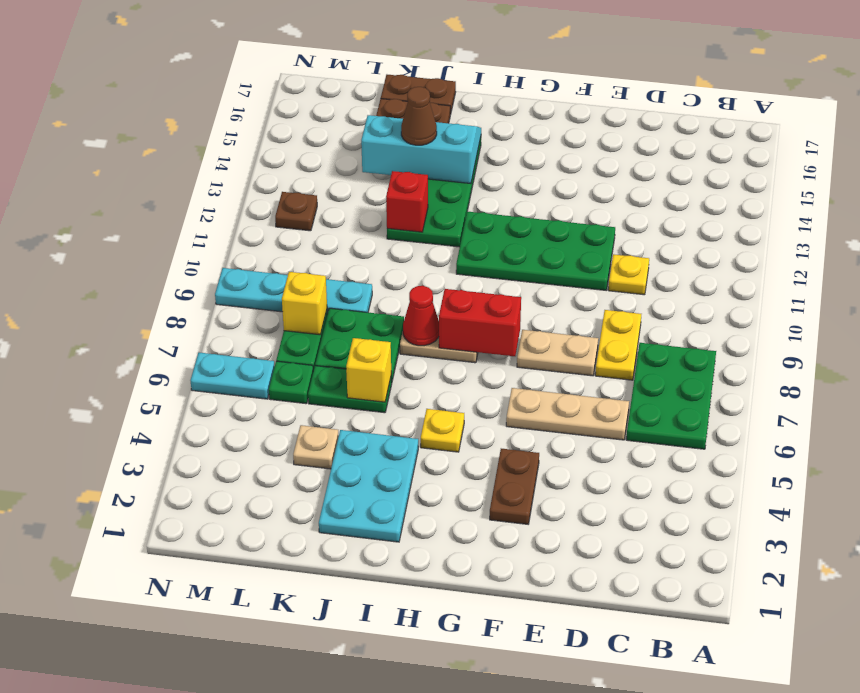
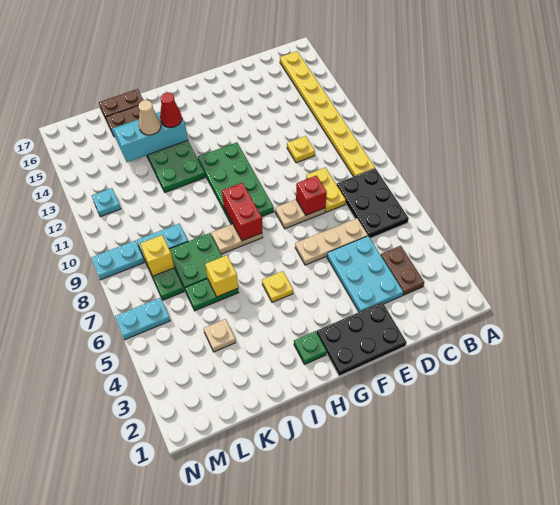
green 2x3 plate [626,343,716,449] -> black 2x3 plate [337,168,409,238]
none -> yellow 1x8 plate [280,51,375,177]
none -> black 2x3 plate [317,302,407,376]
green 2x4 plate [456,211,615,290] -> green 2x4 plate turned to [198,142,274,225]
brown 1x2 plate [490,449,539,524] -> brown 1x2 plate moved to [381,246,424,295]
red 1x2 brick [439,289,521,356] -> red 1x2 brick turned to [222,183,262,241]
cyan 2x3 plate [319,430,418,542] -> cyan 2x3 plate moved to [327,236,403,312]
red 1x1 cone [403,286,439,346] -> red 1x1 cone moved to [160,93,182,127]
red 1x1 brick [386,171,428,232] -> red 1x1 brick moved to [296,176,327,215]
brown 1x1 cone [401,87,437,145] -> tan 1x1 cone [138,100,161,135]
green 1x1 plate [269,361,313,404] -> green 1x1 plate moved to [294,331,327,364]
brown 1x1 plate [275,192,317,231] -> cyan 1x1 plate [92,188,121,217]

